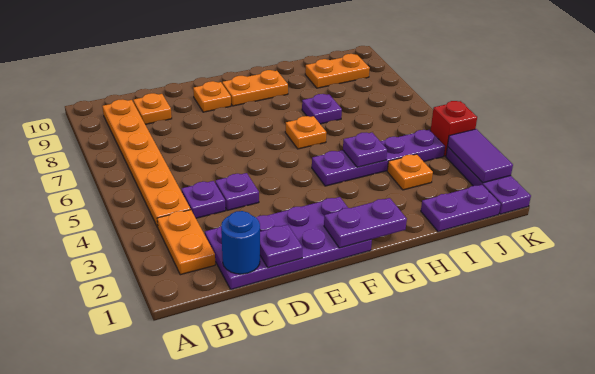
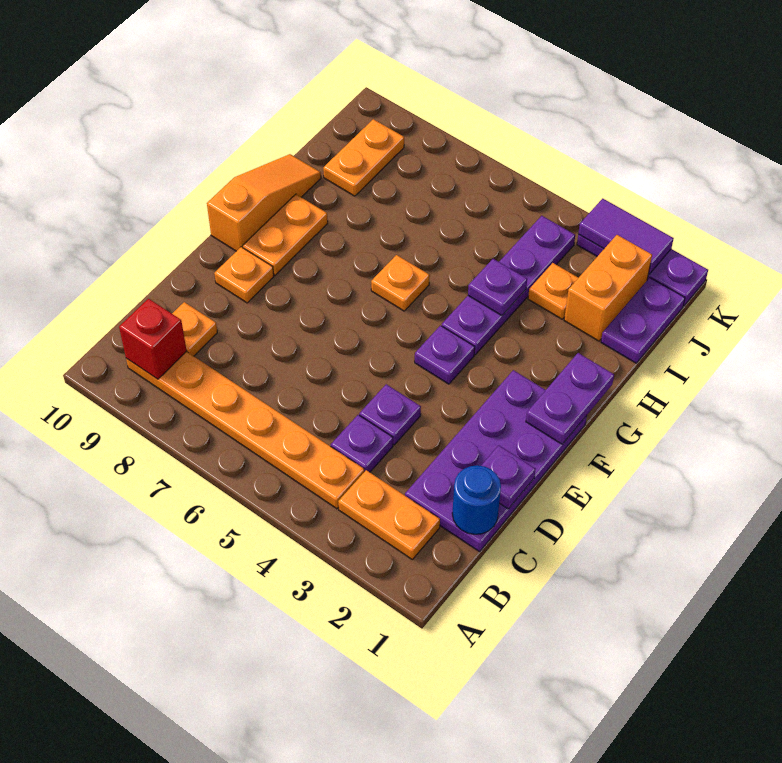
none -> orange 1x3 slope [207,154,321,251]
purple 1x1 plate [302,94,342,124] -> purple 1x1 plate moved to [415,326,475,384]
none -> orange 1x2 brick [564,235,652,341]
red 1x1 brick [431,101,477,156] -> red 1x1 brick moved to [119,299,187,379]

